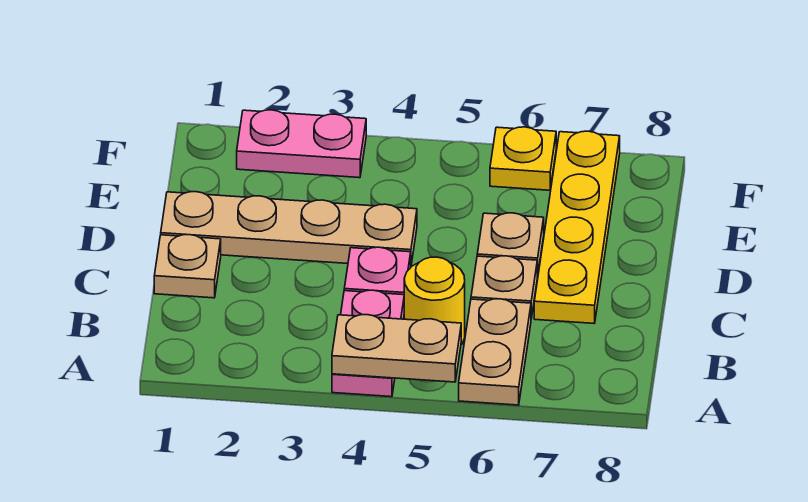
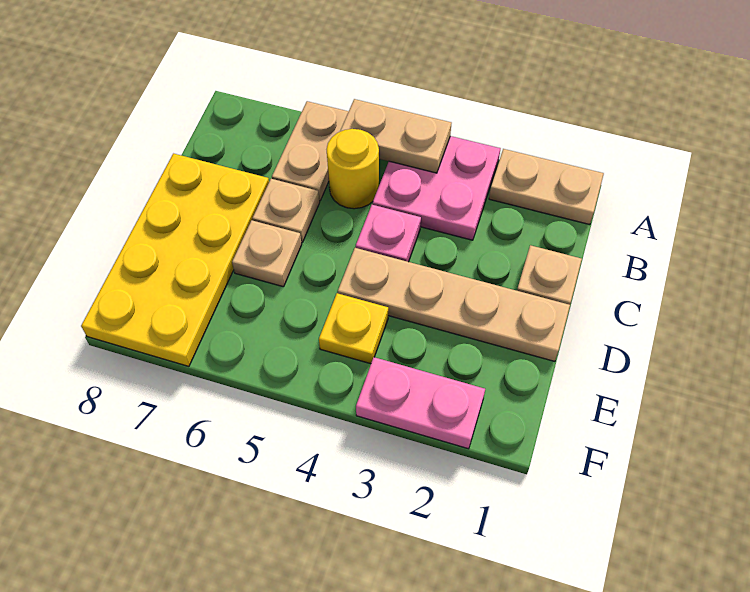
none -> tan 1x2 plate [489,149,604,225]
pink 1x2 plate [332,290,404,397] -> pink 2x2 plate [373,136,501,240]
yellow 1x4 plate [534,131,620,323] -> yellow 2x4 plate [81,154,269,366]
yellow 1x1 plate [490,127,556,190] -> yellow 1x1 plate moved to [319,293,388,364]

